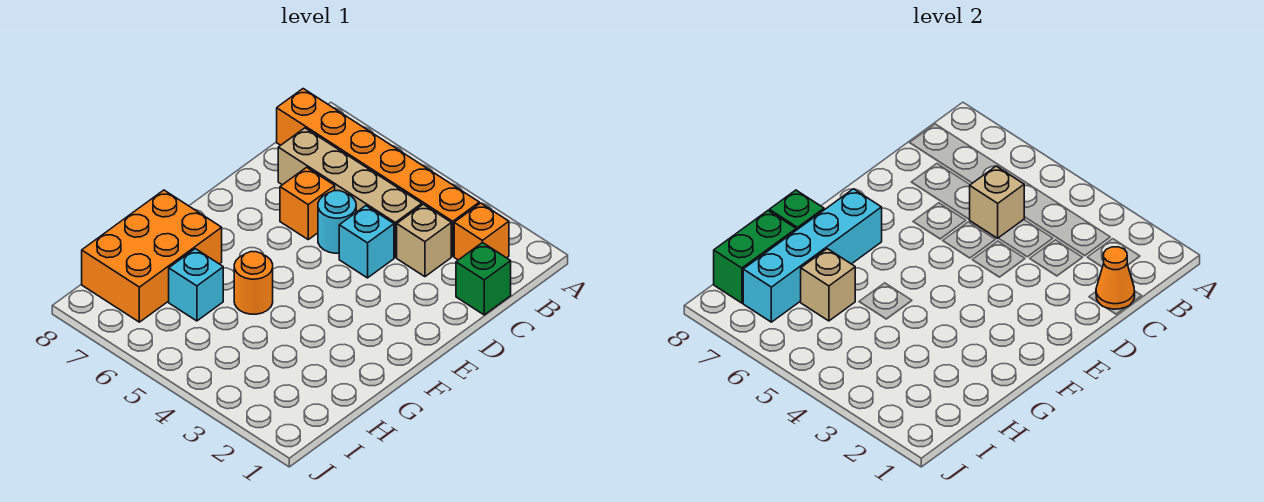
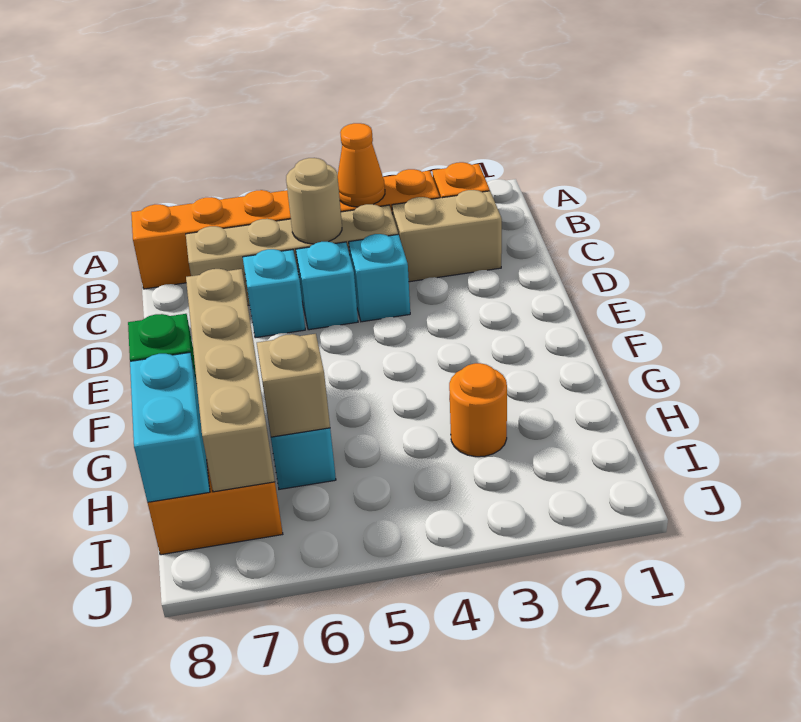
green 1x1 brick [456,242,511,315] -> none
orange 1x1 cone [1096,247,1135,309] -> orange 1x1 cone moved to [337,123,385,207]
tan 1x1 brick [397,204,451,277] -> tan 1x2 brick [392,190,502,282]
tan 1x1 brick [970,166,1024,238] -> tan 1x1 round brick [286,158,342,244]
cyan 1x1 round brick [318,191,356,253] -> cyan 1x1 brick [296,242,358,330]
orange 1x1 brick [280,167,335,239] -> cyan 1x1 brick [243,249,305,338]
cyan 1x4 brick [743,189,882,322] -> tan 1x4 brick [186,269,275,492]
orange 1x1 round brick [234,252,273,314] -> orange 1x1 round brick moved to [449,363,507,457]
green 1x2 brick [714,211,796,303] -> cyan 1x2 brick [130,353,210,502]

